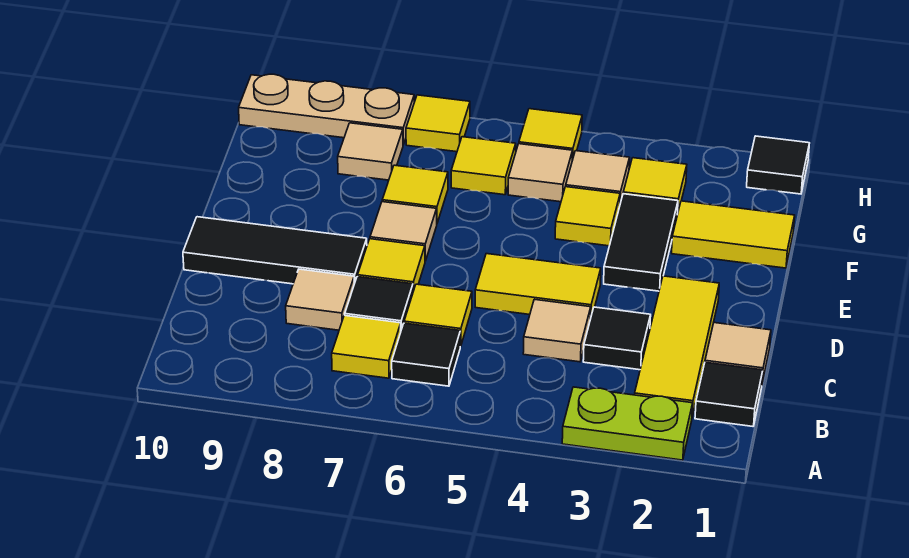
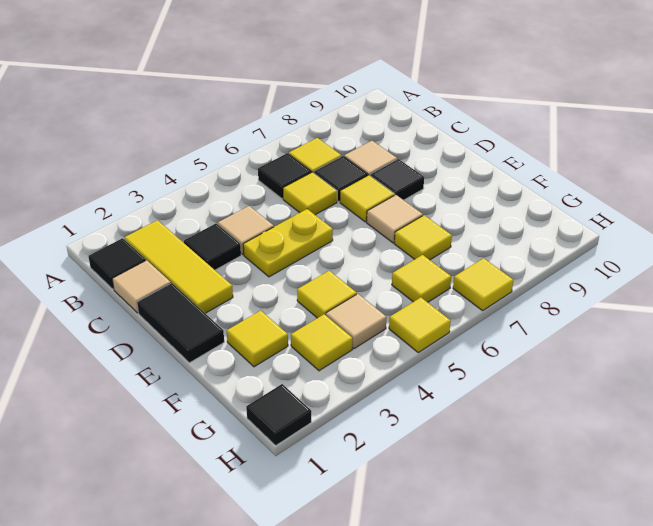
lime 1x2 plate [562,387,693,460] -> none
yellow 1x2 tile [475,254,601,319] -> yellow 1x2 plate [243,209,333,277]
black 1x3 tile [183,217,367,284] -> black 1x1 tile [370,159,424,200]
black 1x2 tile [604,194,678,291] -> black 1x2 tile moved to [137,283,224,363]
yellow 1x2 tile [672,201,795,268] -> yellow 1x1 tile [227,311,288,367]
tan 1x1 tile [508,144,572,202] -> none
tan 1x1 tile [338,123,403,180] -> none
tan 1x3 plate [239,74,414,145] -> none

